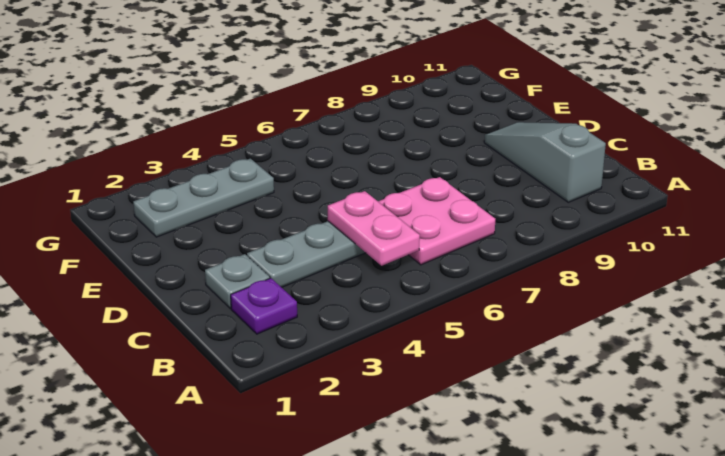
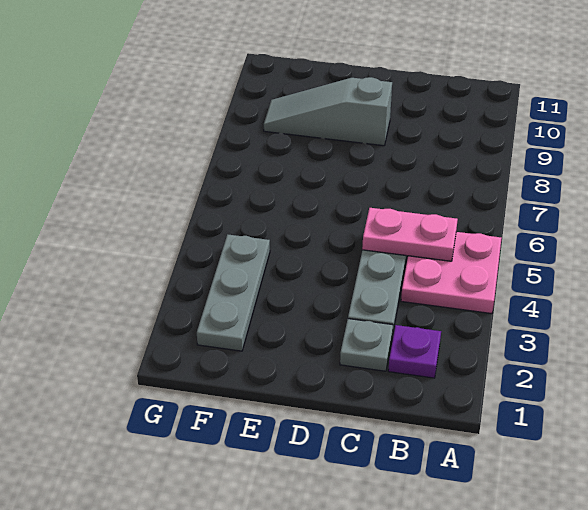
pink 2x2 plate [378,177,495,265] -> pink 2x2 plate moved to [401,232,502,314]
grey 1x3 slope [484,122,606,202] -> grey 1x3 slope moved to [264,77,392,146]

